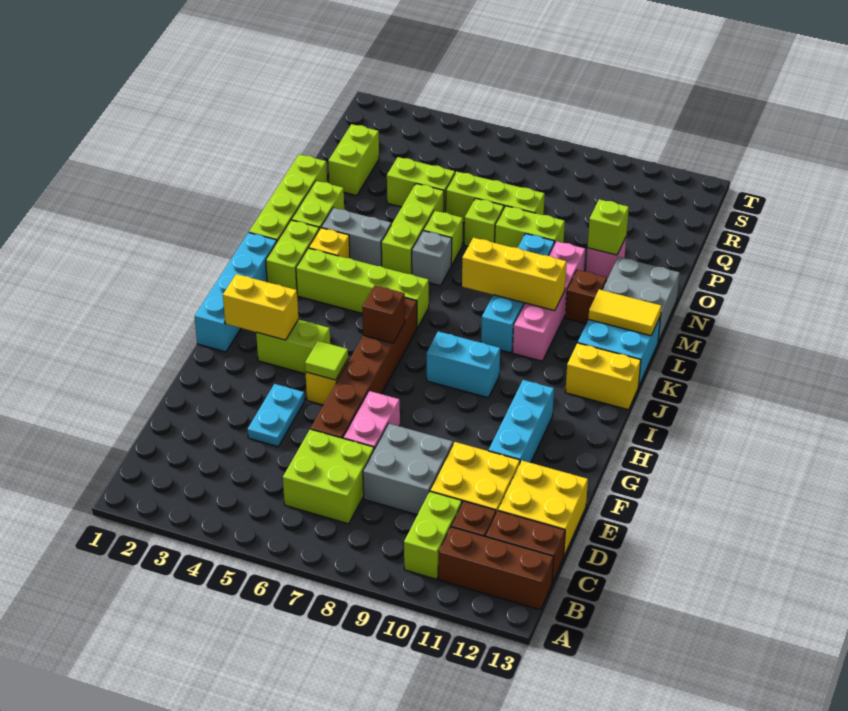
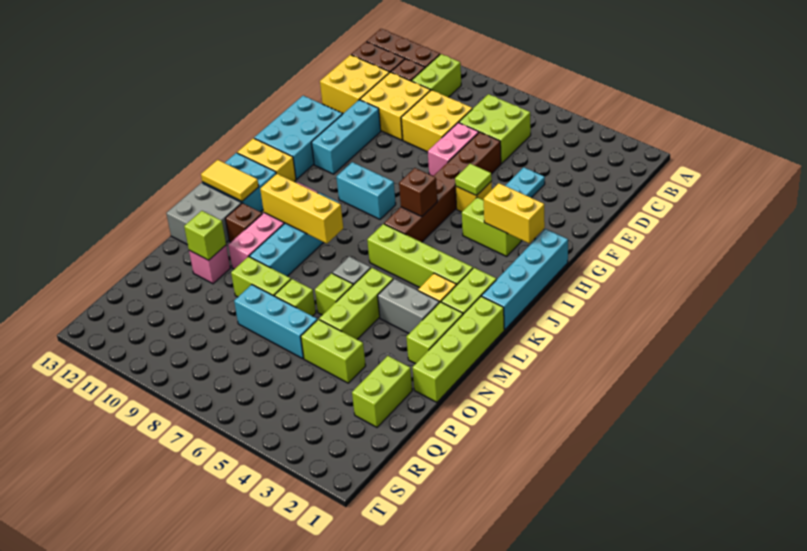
grey 2x2 brick [363,424,453,515] -> yellow 2x2 brick [401,90,472,152]
none -> cyan 2x3 brick [254,96,342,179]
lime 1x3 brick [446,172,545,223] -> cyan 1x3 brick [234,285,317,359]

